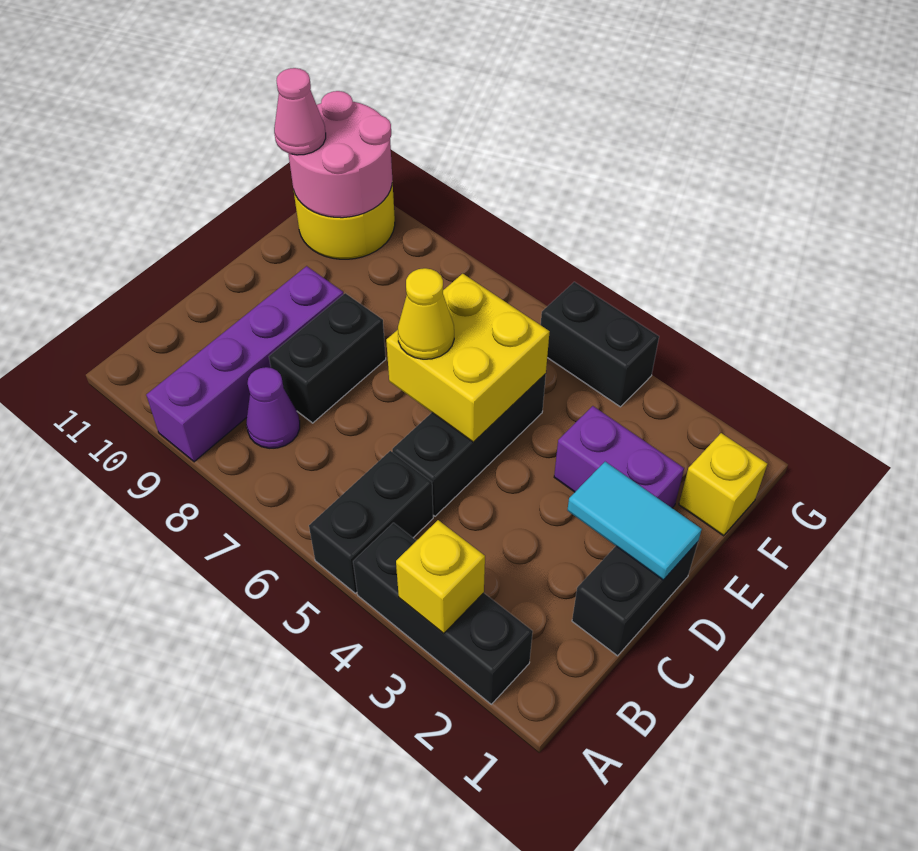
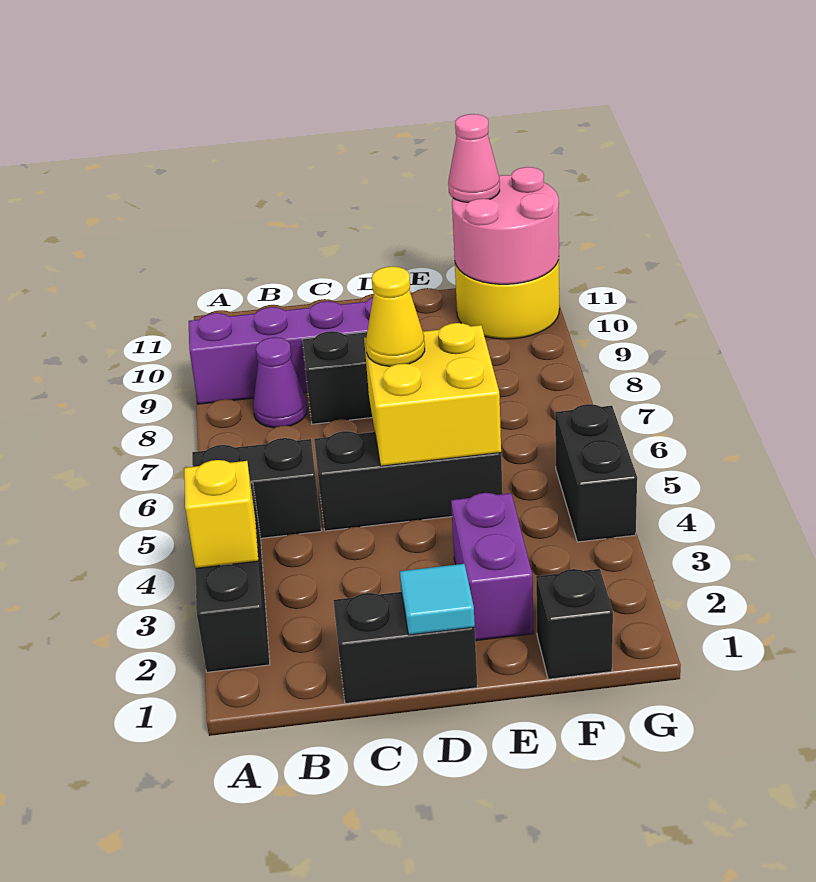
cyan 1x2 tile [567,462,702,580] -> cyan 1x1 tile [400,564,475,635]
yellow 1x1 brick [679,433,767,536] -> black 1x1 brick [536,569,613,679]

